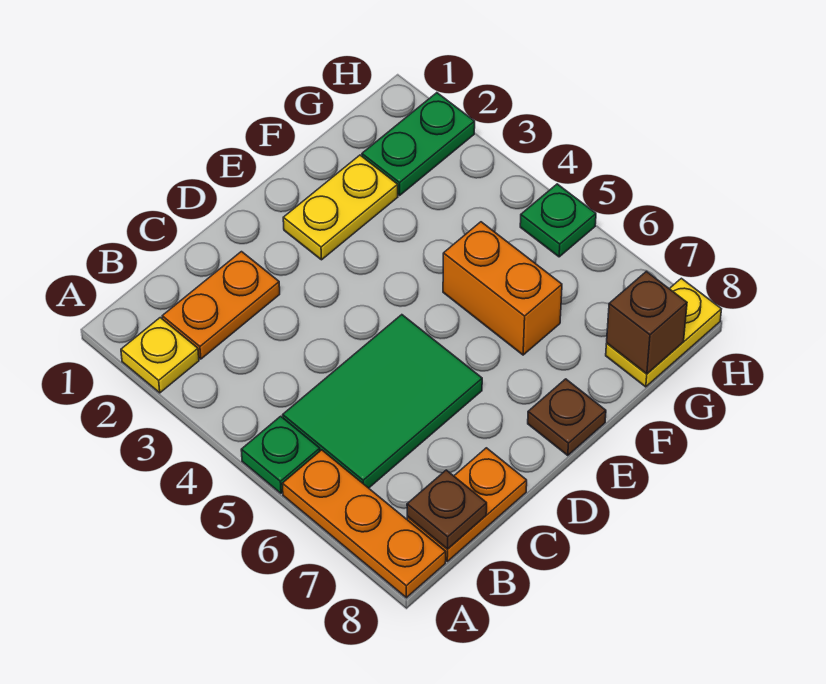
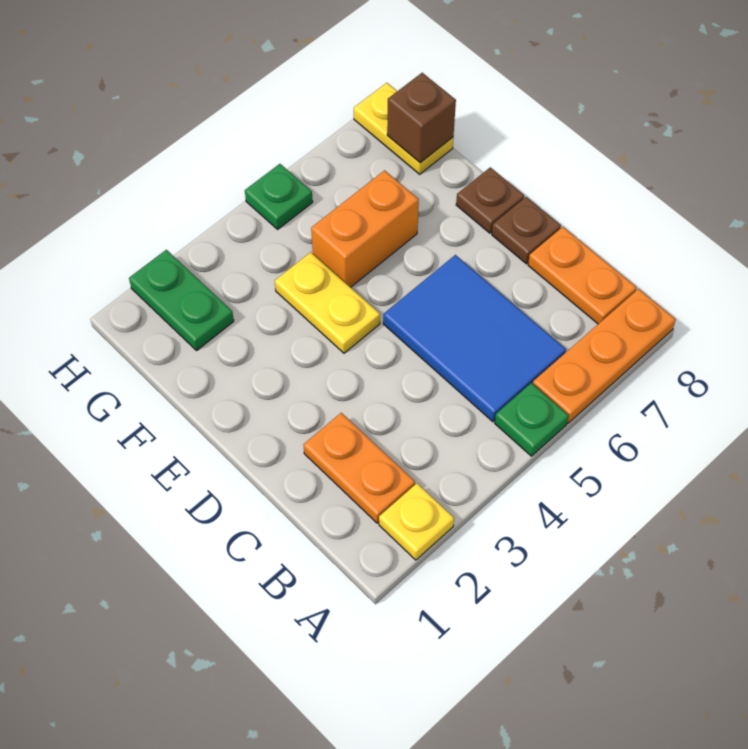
green 2x3 tile [283,315,482,488] -> blue 2x3 tile [383,255,566,422]
brown 1x1 plate [407,470,487,549] -> brown 1x1 plate moved to [492,197,561,264]
yellow 1x2 plate [283,155,398,260] -> yellow 1x2 plate moved to [275,252,380,353]

